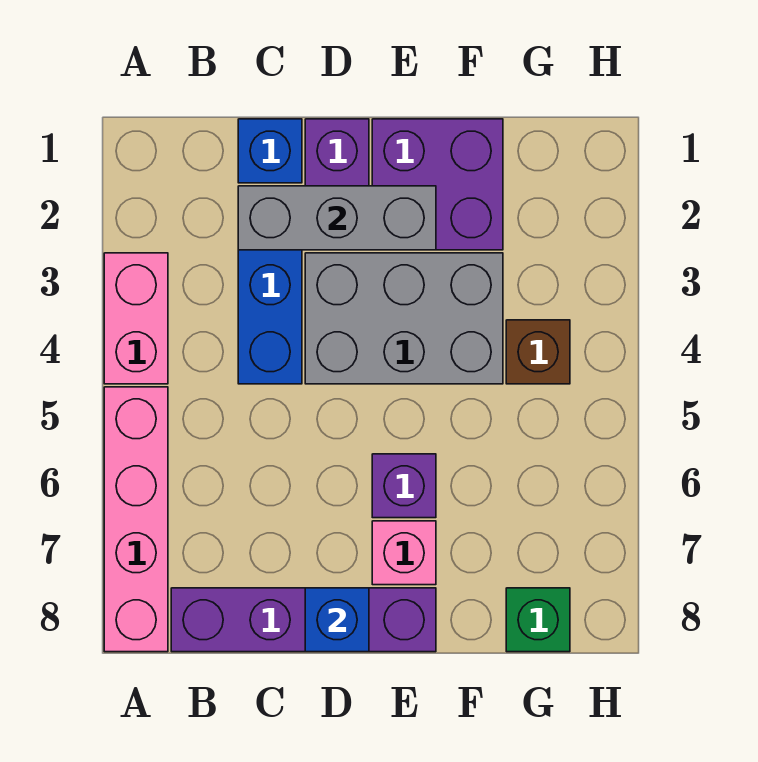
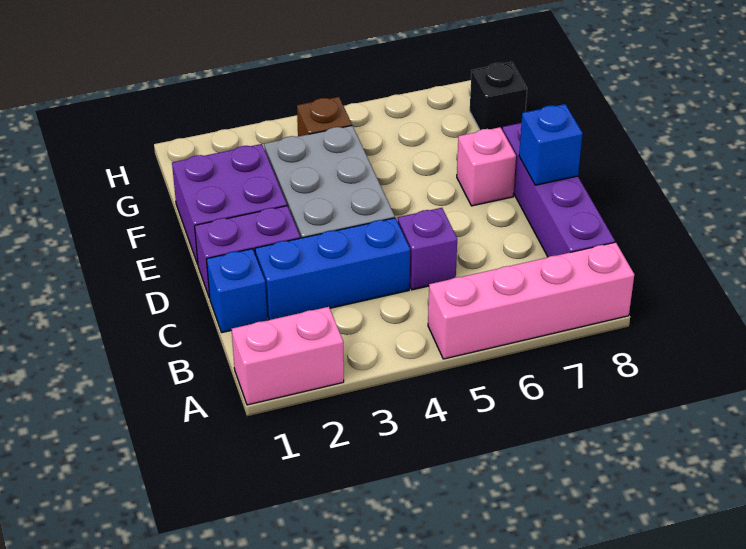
pink 1x2 brick [104,253,168,384] -> pink 1x2 brick moved to [232,307,344,405]
grey 1x3 brick [238,186,436,250] -> none
purple 1x1 brick [372,454,436,518] -> purple 1x1 brick moved to [398,208,457,290]
green 1x1 brick [506,588,570,652] -> black 1x1 brick [470,62,527,130]

